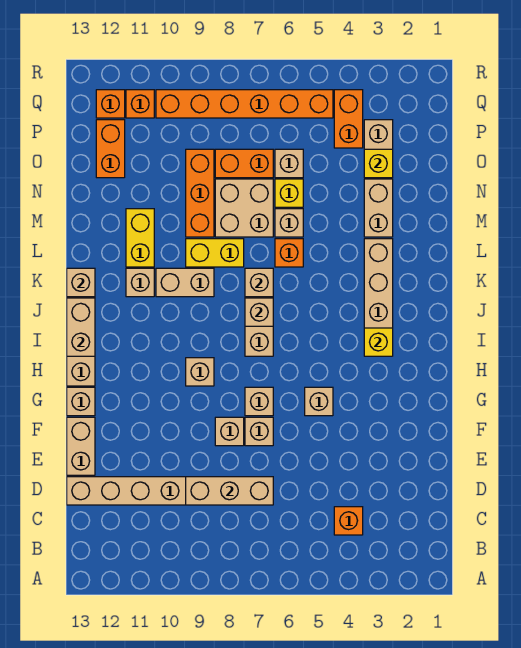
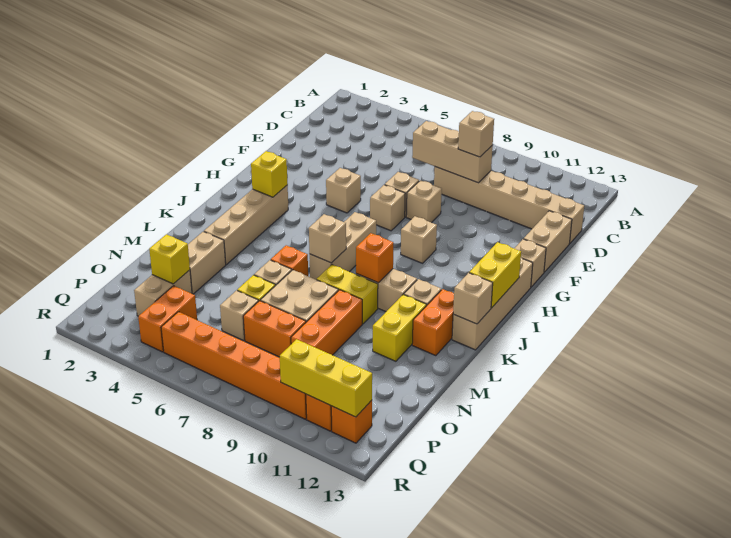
orange 1x1 brick [334,507,363,535] -> orange 1x1 brick moved to [356,233,393,283]
tan 1x2 brick [67,298,95,356] -> yellow 1x2 brick [469,242,521,308]
tan 1x1 brick [245,298,273,326] -> tan 1x1 brick moved to [458,111,494,157]
orange 1x2 brick [96,120,125,178] -> orange 1x2 brick moved to [412,289,454,356]
none -> yellow 1x3 brick [280,339,372,417]

